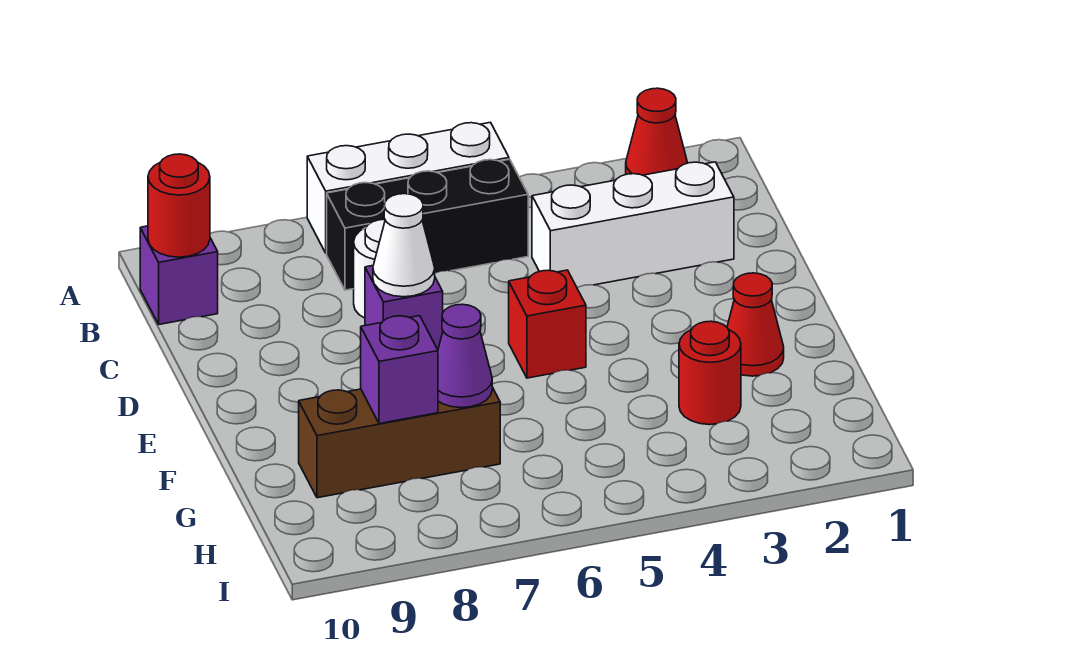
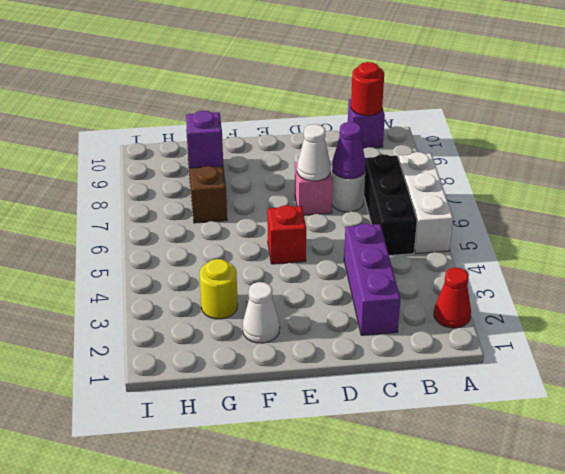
white 1x3 brick [532,162,734,288] -> purple 1x3 brick [344,223,400,335]
purple 1x1 brick [365,266,443,349] -> pink 1x1 brick [295,162,333,215]
red 1x1 cone [727,273,784,376] -> white 1x1 cone [243,282,280,343]
red 1x1 round brick [679,321,741,425] -> yellow 1x1 round brick [199,259,238,319]
purple 1x1 cone [438,304,492,408] -> purple 1x1 cone moved to [332,122,366,179]

